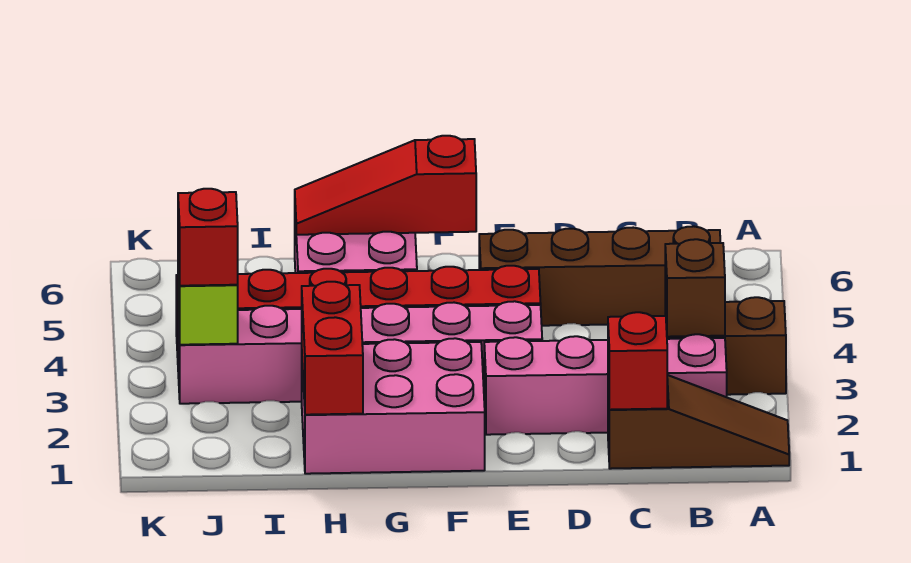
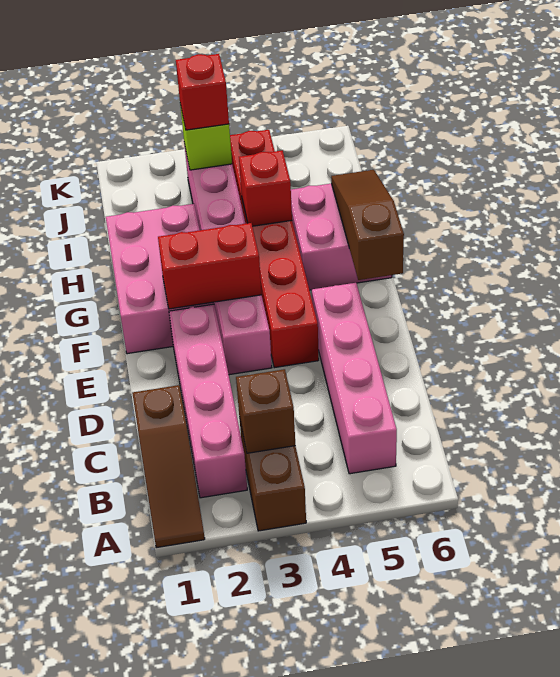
brown 1x4 brick [479,226,720,326] -> pink 1x4 brick [312,283,397,474]
red 1x1 brick [608,312,667,410] -> red 1x1 brick moved to [239,151,292,226]
red 1x3 slope [295,136,476,235] -> brown 1x3 slope [331,170,404,280]
red 1x2 brick [302,282,363,415] -> red 1x2 brick moved to [158,223,262,309]

